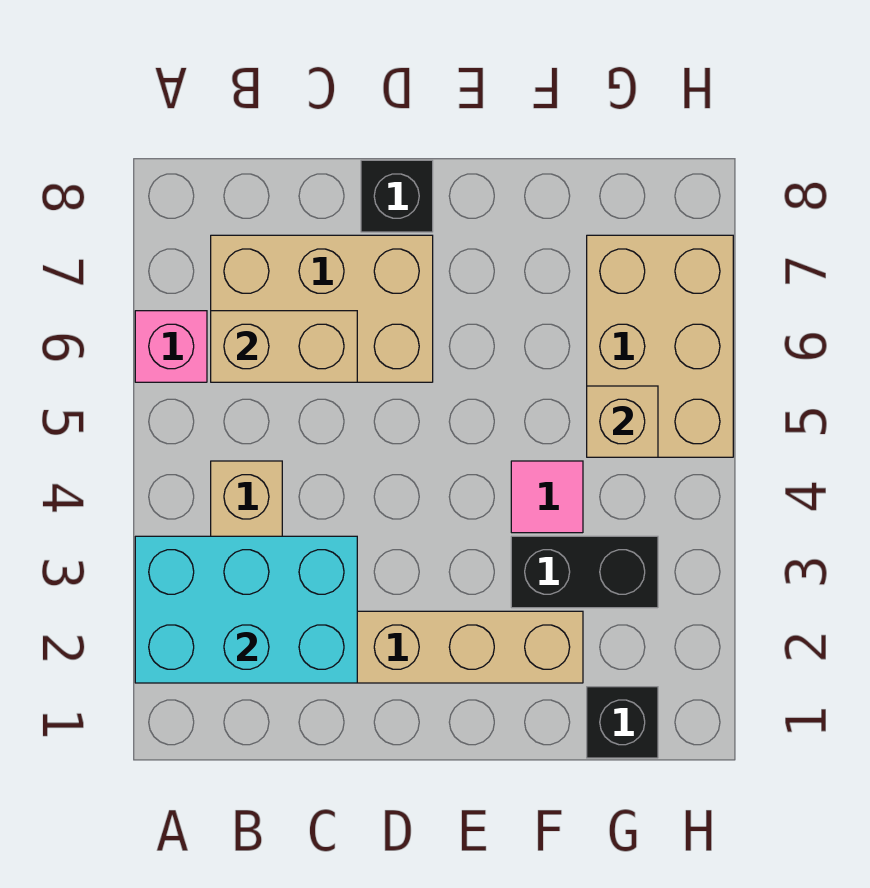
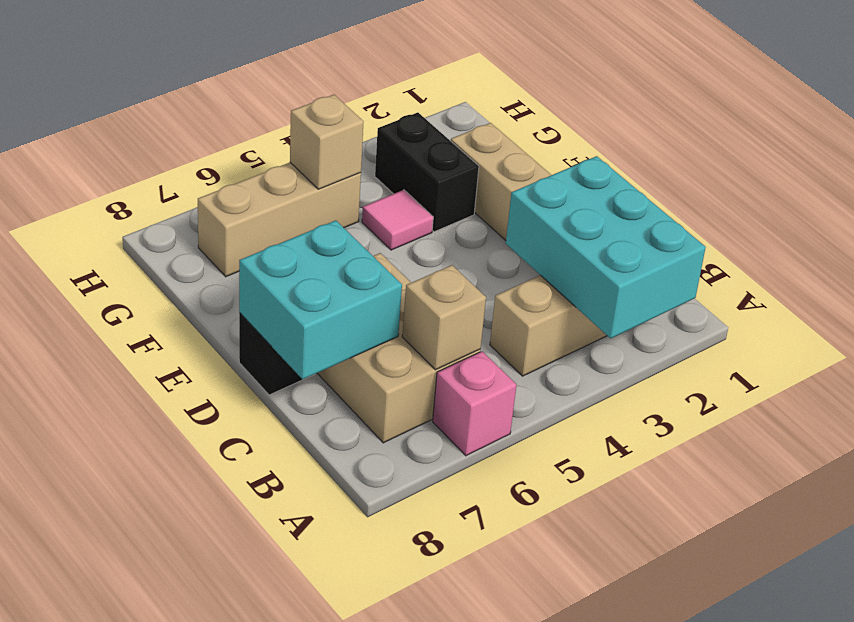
tan 1x2 brick [211,311,357,382] -> tan 1x1 brick [402,265,486,370]
none -> cyan 2x2 brick [239,220,402,379]
black 1x1 brick [587,687,658,758] -> none
tan 2x3 brick [587,235,733,457] -> tan 1x3 brick [198,163,361,277]

